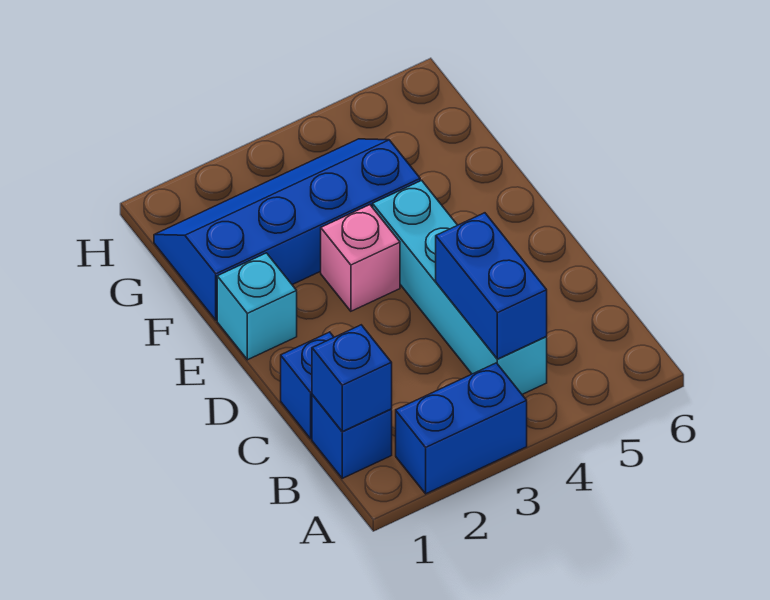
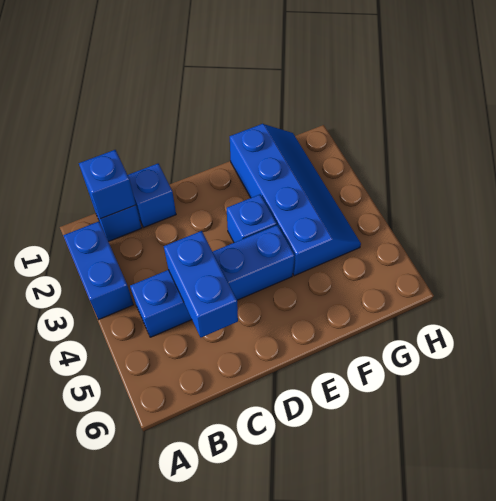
cyan 1x4 brick [373,180,547,394] -> blue 1x4 brick [130,225,295,337]
blue 1x2 brick [436,213,547,359] -> blue 1x2 brick turned to [164,231,238,337]
cyan 1x1 brick [217,253,297,360] -> none
pink 1x1 brick [321,205,400,311] -> blue 1x1 brick [227,195,277,243]

